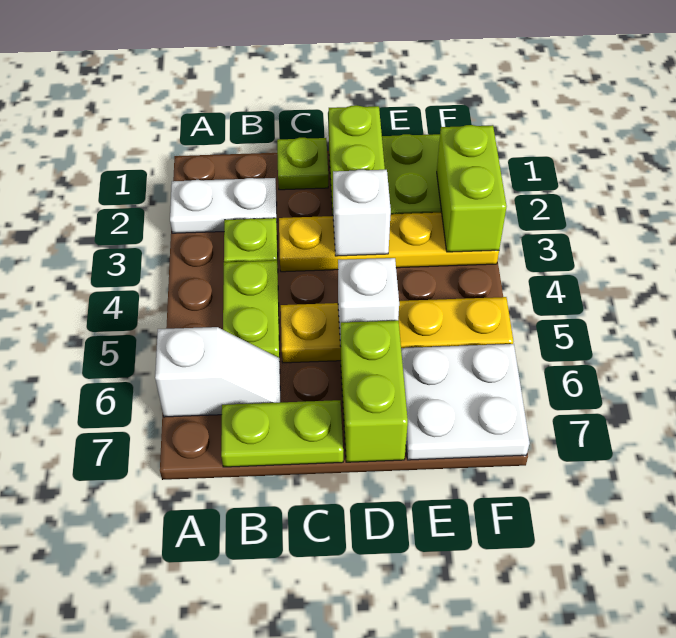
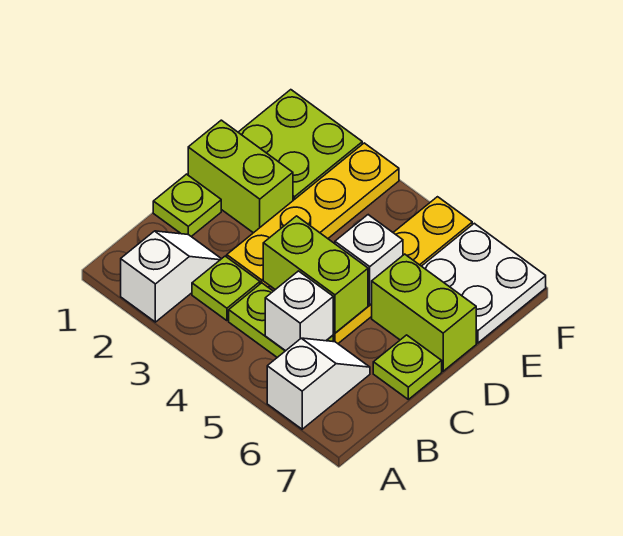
white 1x2 plate [170,178,277,233] -> white 1x2 slope [121,231,221,322]
lime 1x2 plate [221,400,343,467] -> lime 1x1 plate [373,335,442,399]
white 1x1 brick [333,170,391,256] -> white 1x1 brick moved to [265,271,334,351]
lime 1x2 brick [437,125,507,252] -> lime 1x2 brick moved to [263,216,368,333]

